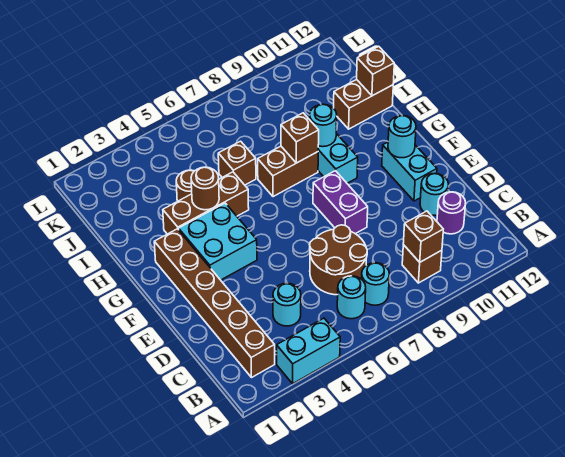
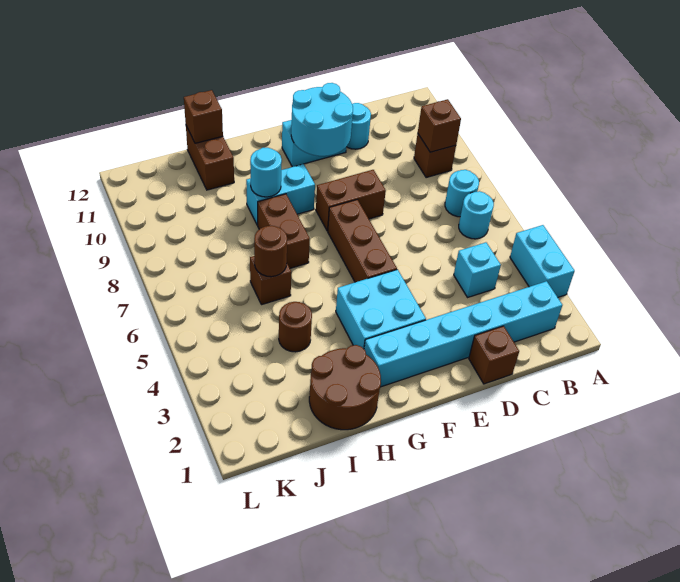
brown 1x6 brick [154,229,275,378] -> cyan 1x6 brick [364,281,562,387]
cyan 1x1 round brick [273,283,301,326] -> cyan 1x1 brick [454,242,501,297]
brown 2x2 round brick [310,225,367,295] -> brown 2x2 round brick moved to [309,345,381,430]
purple 1x1 round brick [437,192,466,234] -> none
purple 1x2 brick [313,171,368,234] -> brown 1x2 brick [316,170,386,231]
cyan 1x1 round brick [388,116,416,158] -> cyan 2x2 round brick [291,83,353,156]
brown 1x3 brick [163,172,249,234] -> brown 1x3 brick moved to [328,200,397,282]
brown 1x1 round brick [191,167,219,210] -> brown 1x1 round brick moved to [254,226,287,277]
brown 1x1 brick [281,113,319,163] -> brown 1x1 brick moved to [469,326,519,384]

